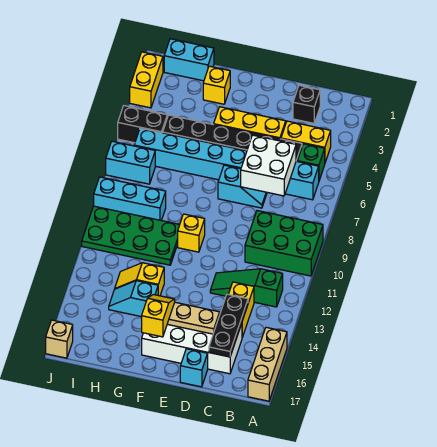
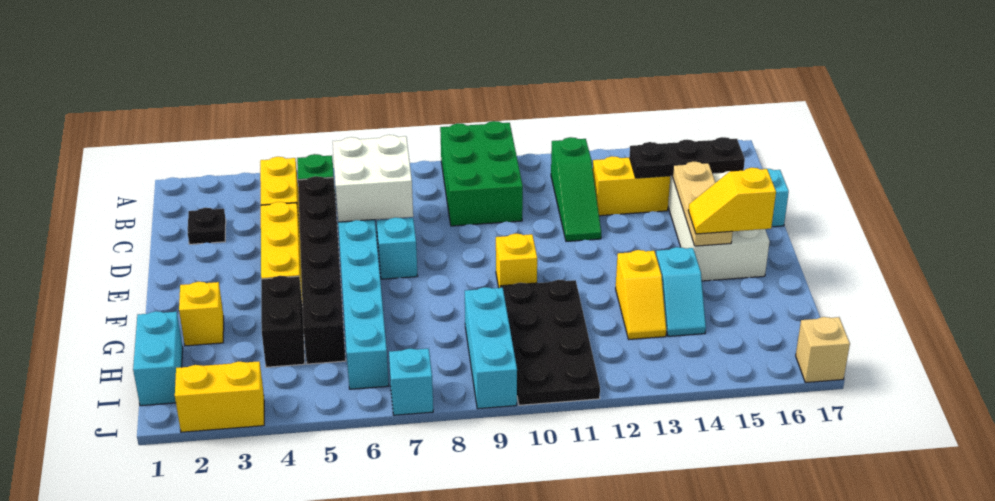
tan 1x3 brick [248,327,287,401] -> none
black 1x1 brick [293,85,320,123] -> black 1x1 plate [188,208,226,244]
green 2x4 plate [82,206,180,265] -> black 2x4 plate [500,280,600,405]
black 1x2 brick [118,106,167,143] -> black 1x2 brick moved to [261,276,305,367]
cyan 1x2 brick [106,141,155,184] -> cyan 1x1 brick [389,348,433,415]

